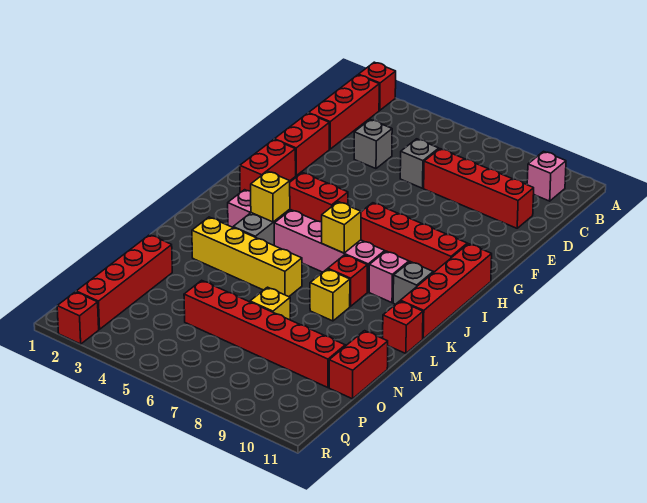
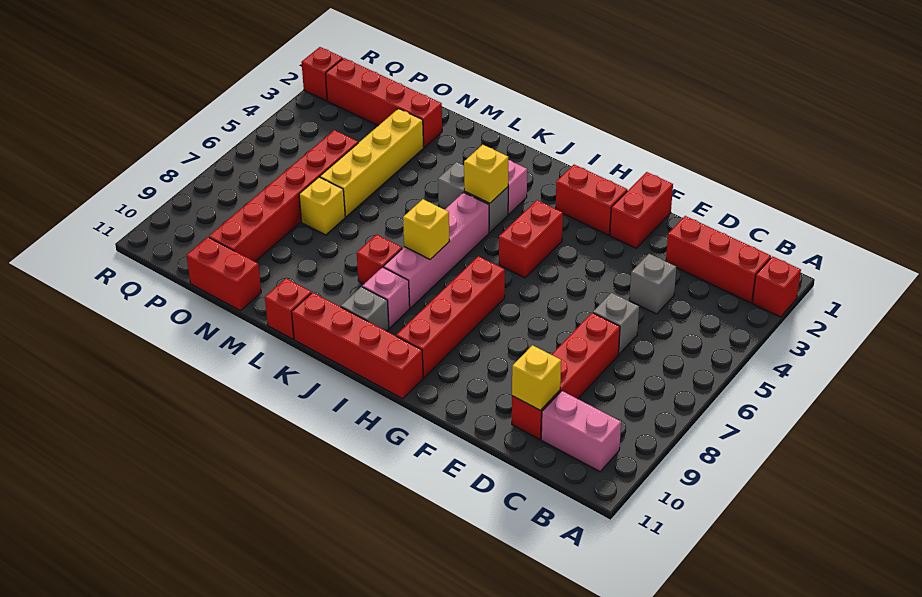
pink 1x1 brick [527,151,566,201] -> pink 1x2 brick [541,391,621,472]
red 1x2 brick [274,113,329,175] -> red 1x2 brick turned to [610,172,673,248]
yellow 1x4 brick [192,217,302,297] -> yellow 1x4 brick moved to [320,109,424,217]
yellow 1x1 brick [310,269,350,321] -> yellow 1x1 brick moved to [512,345,561,411]

